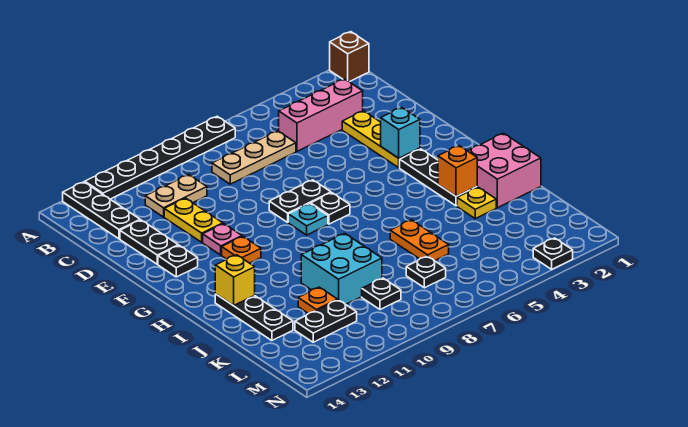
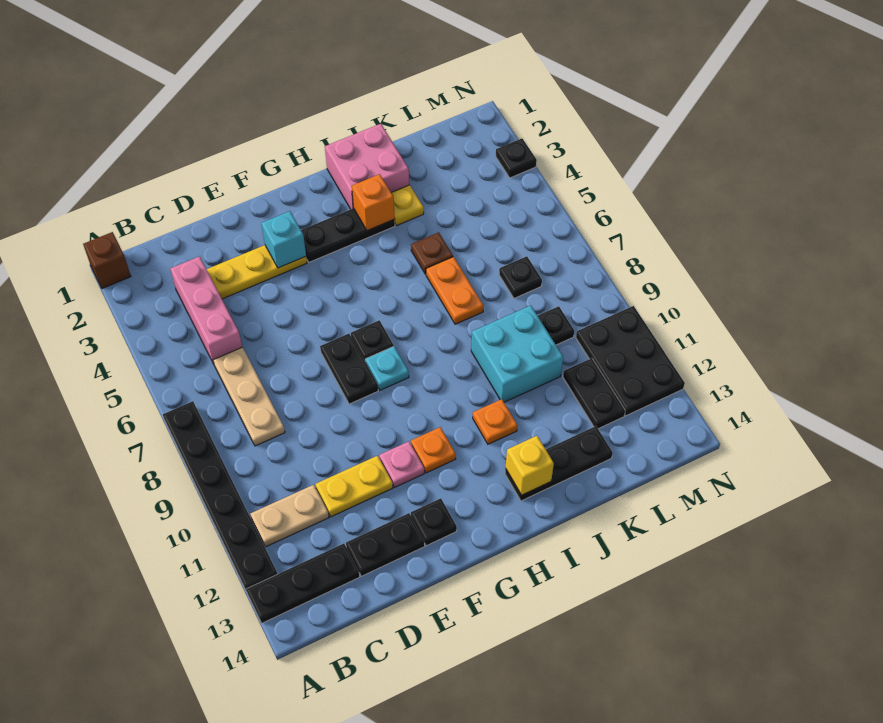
tan 1x2 plate [145,175,207,217] -> tan 1x2 plate turned to [250,485,329,547]
none -> brown 1x1 plate [411,232,453,274]
orange 1x2 plate [390,220,449,261] -> orange 1x2 plate turned to [426,257,483,324]
orange 1x1 plate [298,287,338,313] -> orange 1x1 plate moved to [473,399,518,444]
none -> black 2x3 plate [576,306,685,416]

